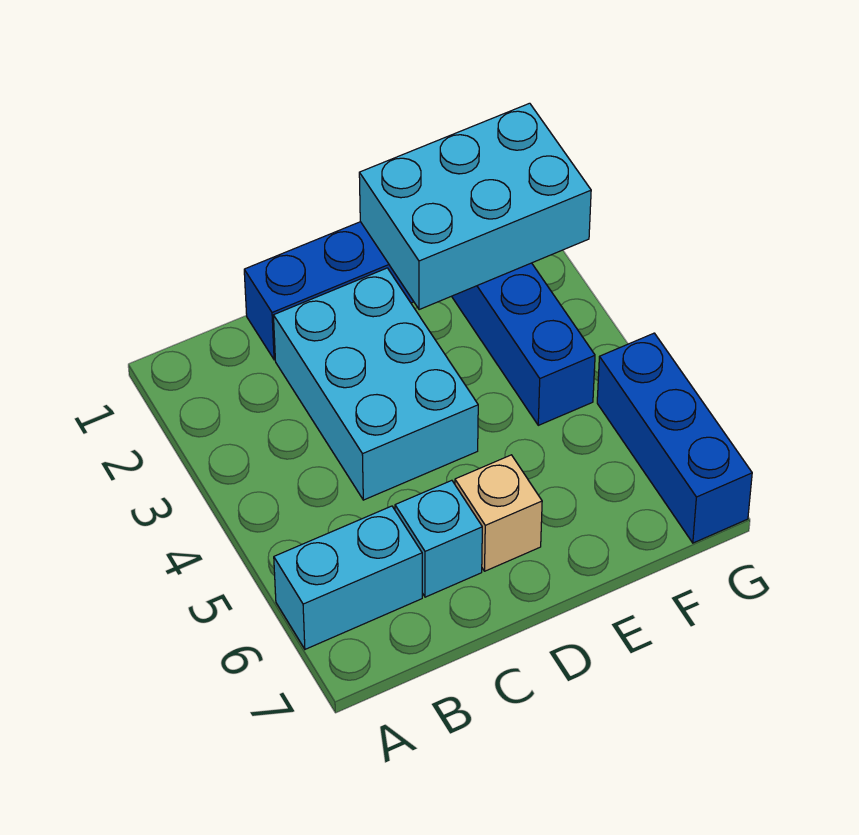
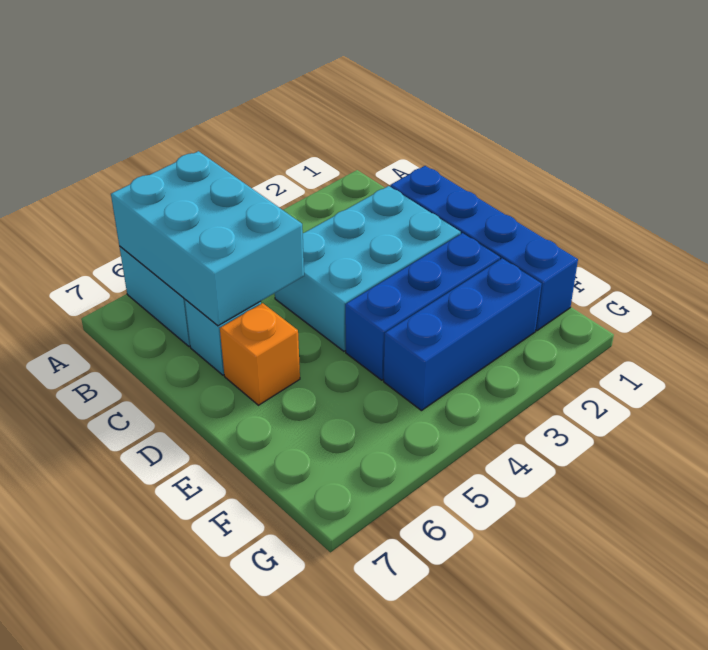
tan 1x1 brick [455,455,542,571] -> orange 1x1 brick [220,303,300,405]
cyan 2x3 brick [359,103,591,310] -> cyan 2x3 brick moved to [111,151,304,326]
blue 1x3 brick [597,333,752,543] -> blue 1x3 brick moved to [345,233,500,380]

